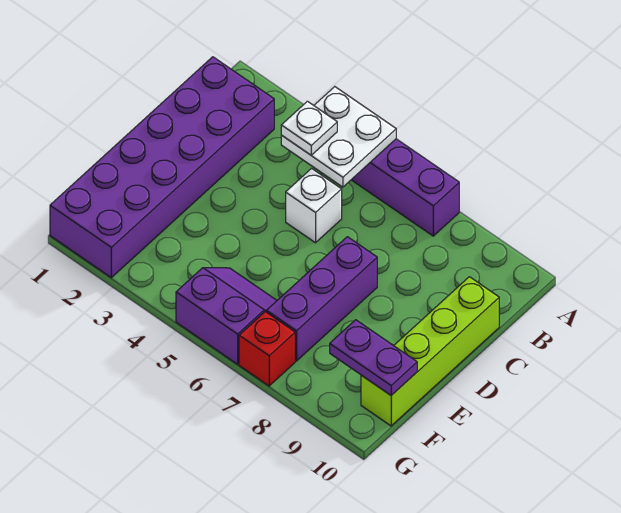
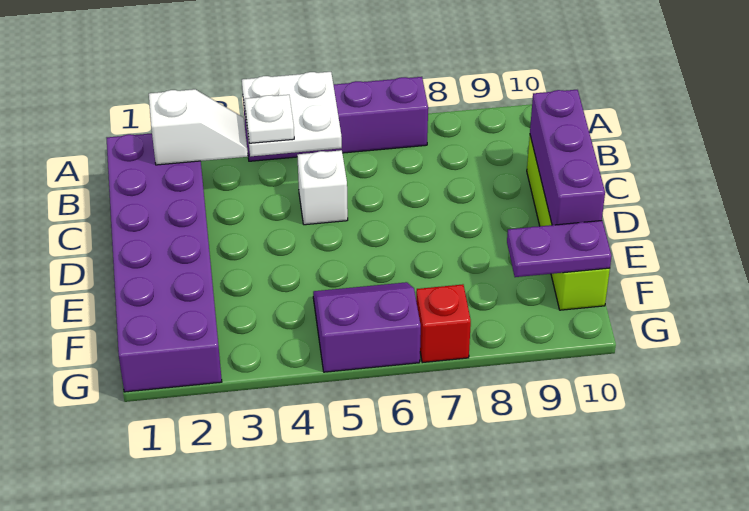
none -> white 1x2 slope [149,89,248,165]
purple 1x3 brick [267,237,377,361] -> purple 1x3 brick moved to [530,90,605,225]

